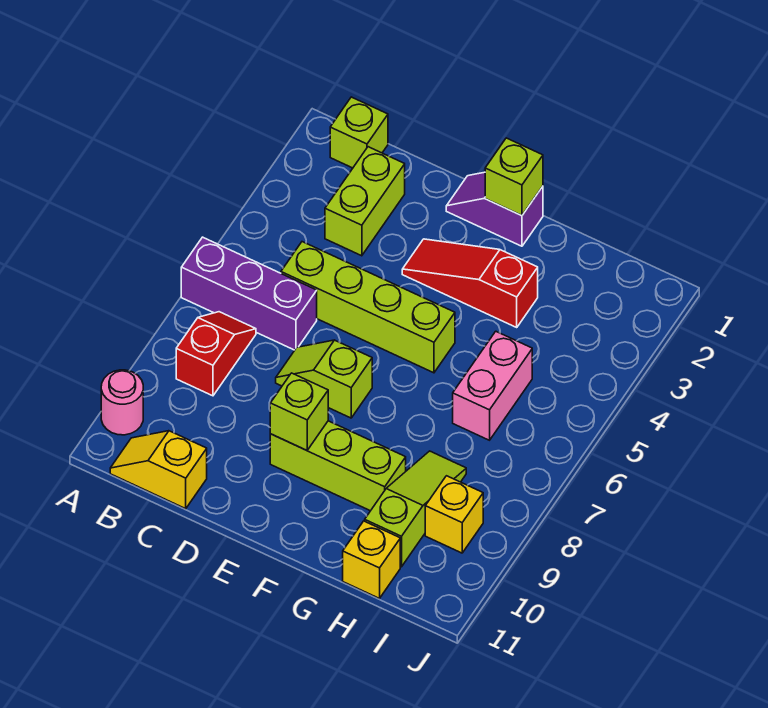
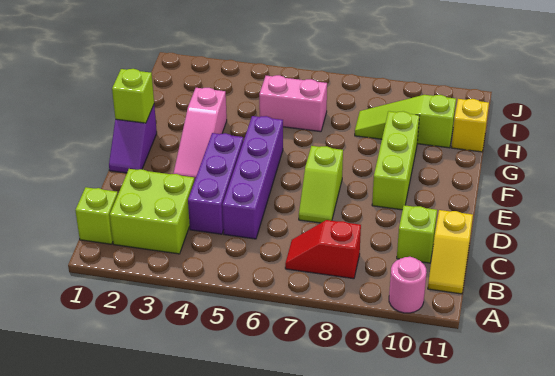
purple 1x3 brick [181,237,317,350] -> purple 1x3 brick moved to [188,133,243,234]
lime 1x2 brick [325,147,405,256] -> lime 2x2 brick [110,169,195,254]
lime 1x4 brick [281,242,455,373] -> purple 1x4 brick [222,116,283,239]
red 1x3 slope [402,239,538,327] -> pink 1x3 slope [173,88,227,180]
lime 1x1 brick [270,373,328,450] -> lime 1x1 brick moved to [397,205,437,263]
yellow 1x1 brick [425,476,483,553] -> none

